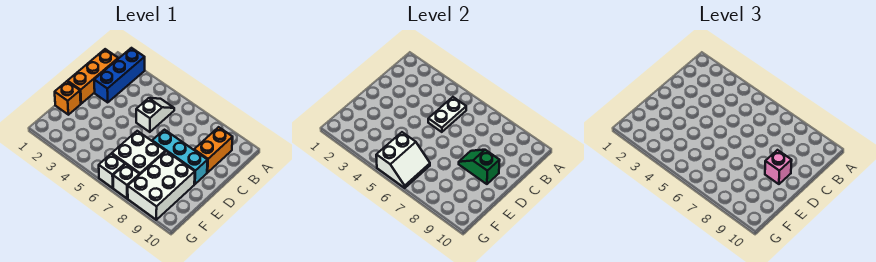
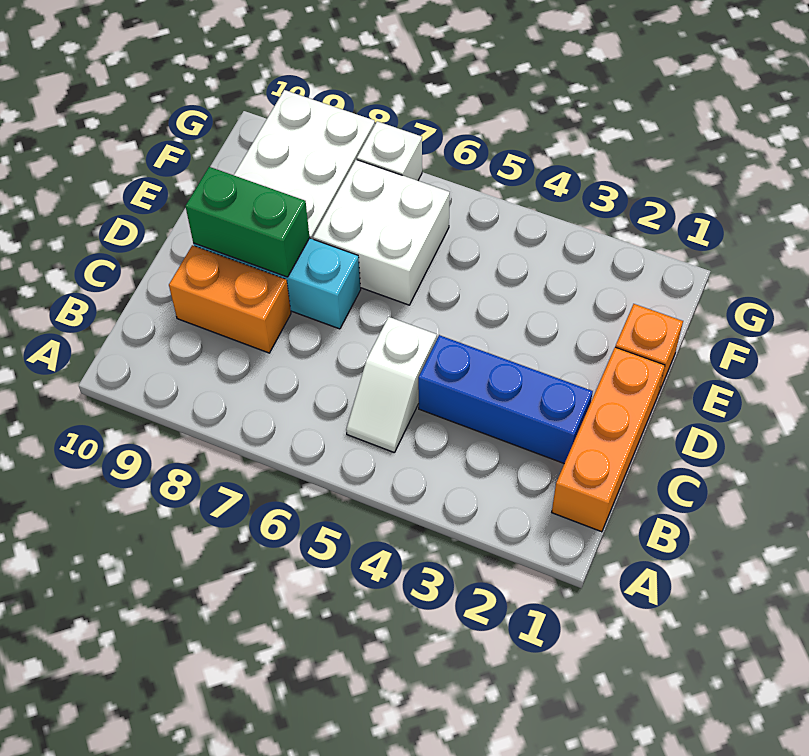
blue 1x3 brick [94,48,145,102] -> blue 1x3 brick turned to [418,335,593,464]
white 1x2 plate [428,97,466,132] -> none
orange 1x2 brick [194,127,233,173] -> orange 1x2 brick turned to [169,245,291,353]
green 1x2 slope [459,150,500,184] -> green 1x2 brick [185,167,310,277]
pink 1x1 brick [765,150,792,184] -> none
white 2x2 slope [376,132,430,188] -> none
white 1x1 brick [99,154,125,188] -> none

